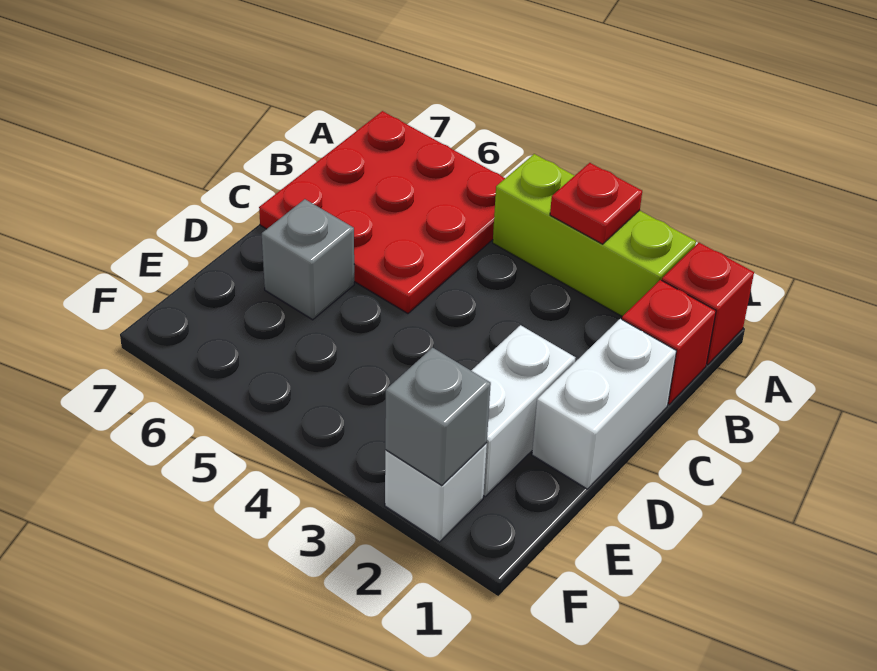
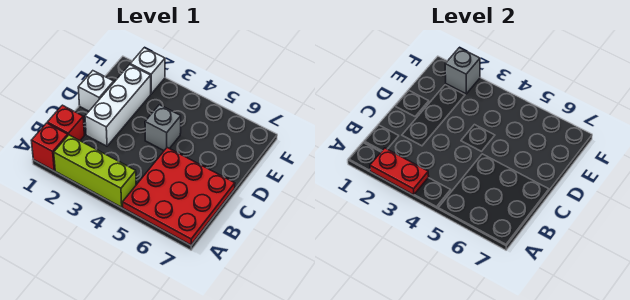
red 1x1 plate [550,163,642,244] -> red 1x2 plate [370,148,429,195]
white 1x2 brick [532,319,676,489] -> white 1x1 brick [78,71,114,111]
white 1x2 brick [471,325,575,496] -> white 1x3 brick [85,65,151,146]
grey 1x1 brick [262,199,354,320] -> grey 1x1 brick moved to [145,105,181,150]

